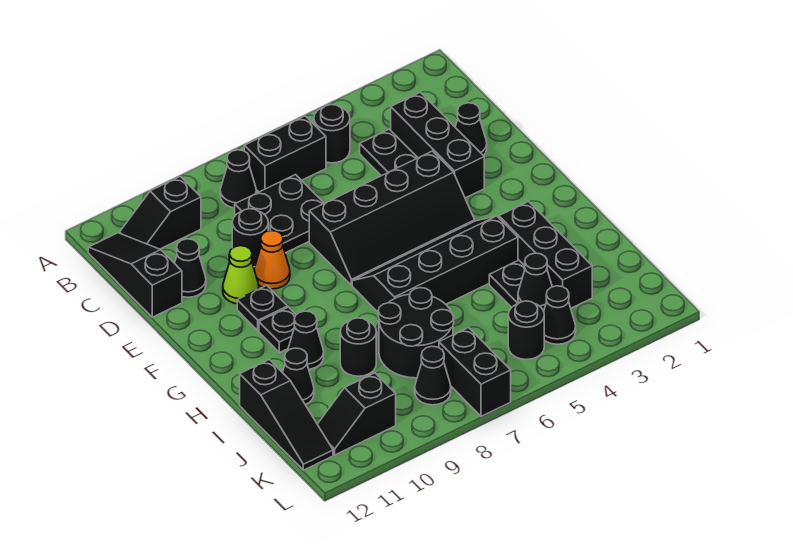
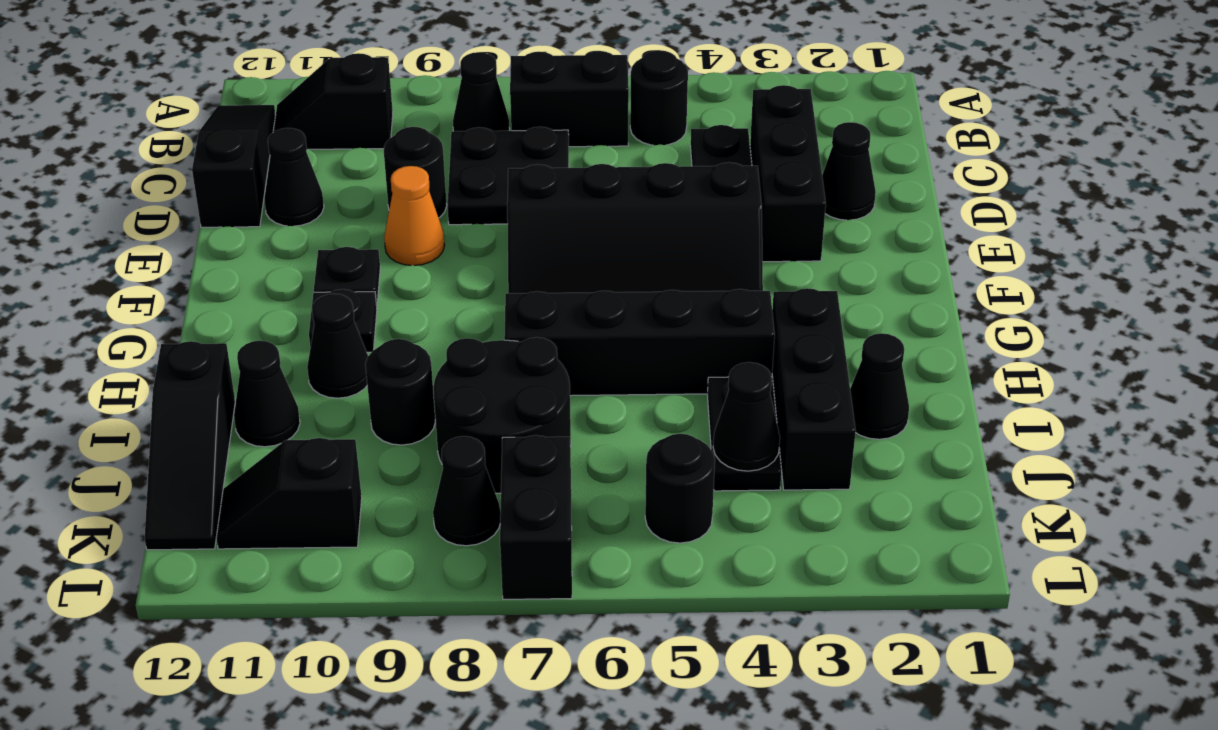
lime 1x1 cone [223,246,259,304] -> none
black 1x1 cone [544,286,576,344] -> black 1x1 cone moved to [850,333,909,439]

